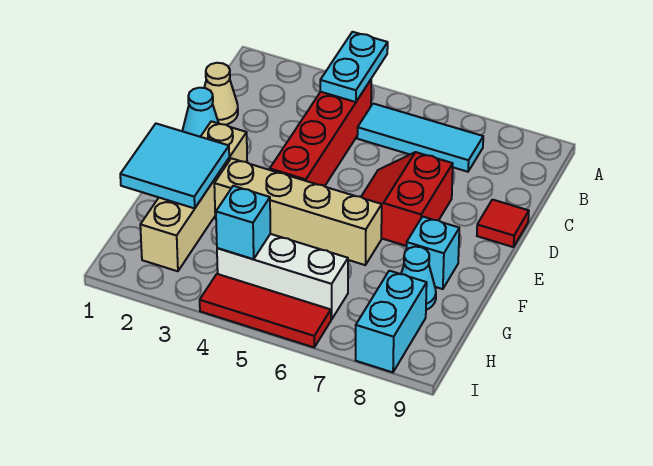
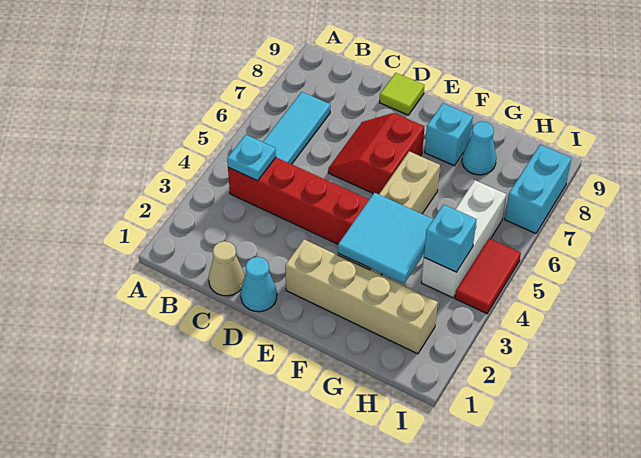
cyan 1x2 plate [320,32,388,102] -> cyan 1x1 plate [227,135,276,181]
red 2x2 slope [361,152,453,246] -> red 2x2 slope turned to [328,113,424,194]
red 1x1 tile [477,200,529,247] -> lime 1x1 tile [380,73,424,115]
cyan 2x2 tile [120,124,229,208] -> cyan 2x2 tile moved to [338,193,433,284]
cyan 1x2 brick [356,271,427,372] -> cyan 1x2 brick turned to [505,145,571,234]
red 1x3 tile [200,274,331,347] -> red 1x2 tile [455,239,521,314]

